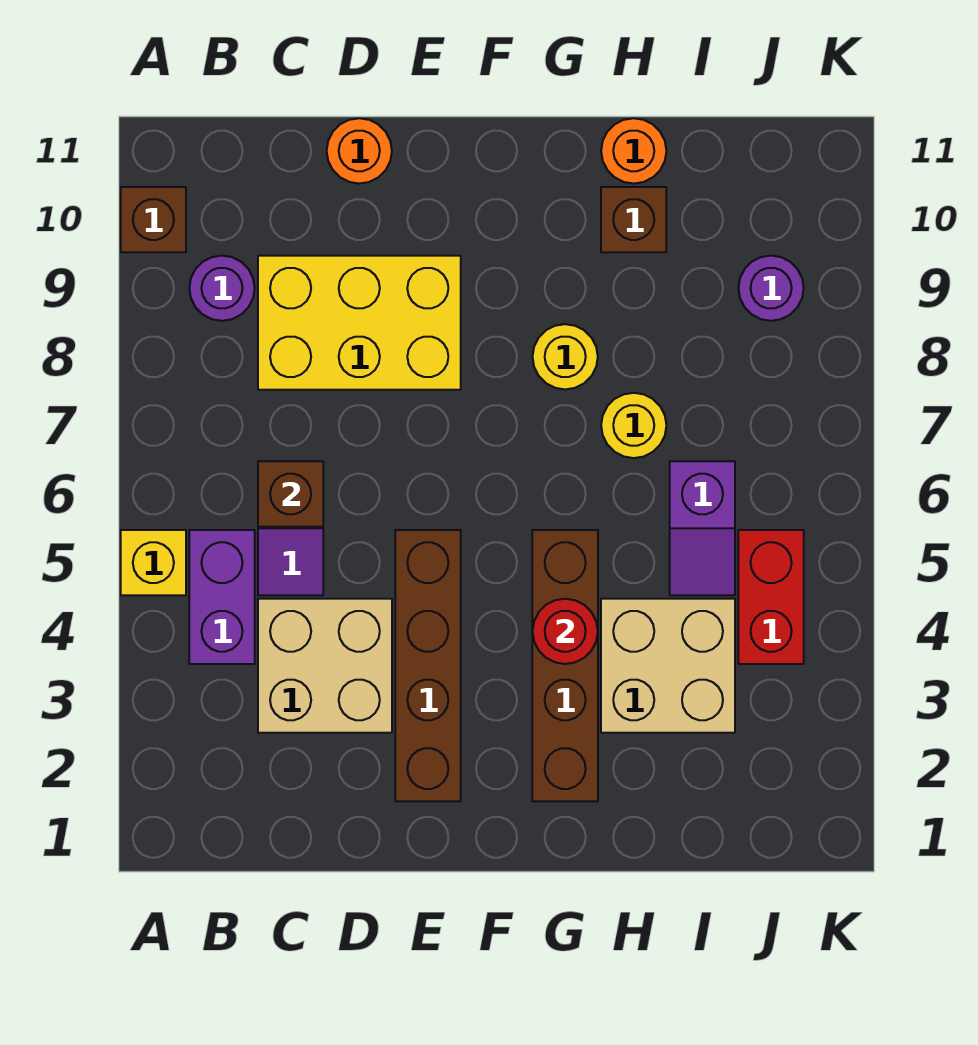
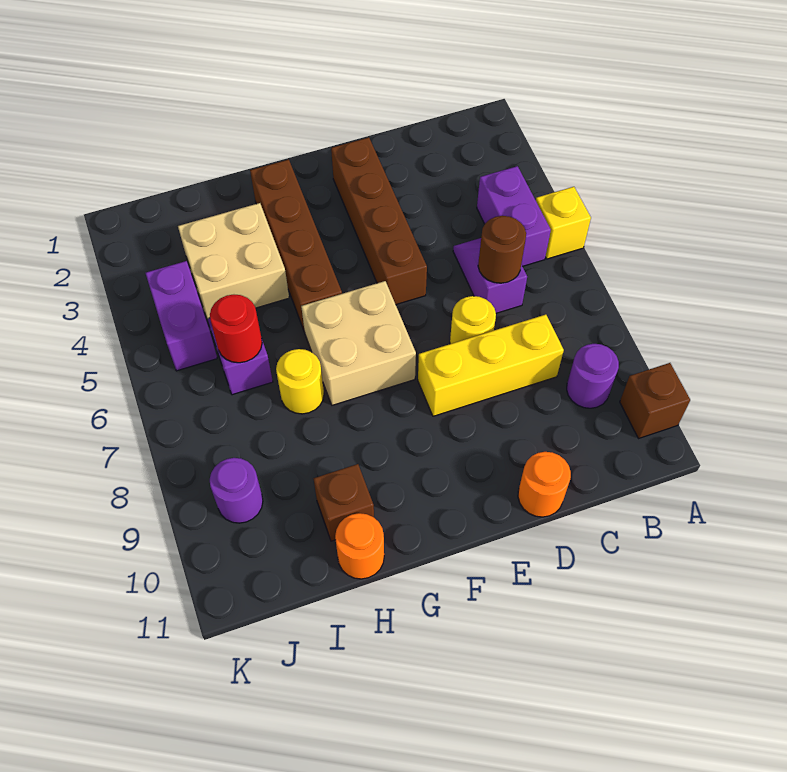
tan 2x2 brick [258,599,392,733] -> tan 2x2 brick moved to [301,281,416,405]
brown 1x1 brick [258,461,323,527] -> brown 1x1 round brick [478,216,526,283]
yellow 2x3 brick [258,256,461,390] -> yellow 1x3 brick [418,315,564,416]
red 1x1 round brick [533,599,598,664] -> red 1x1 round brick moved to [210,295,262,363]
yellow 1x1 round brick [533,324,598,389] -> yellow 1x1 round brick moved to [450,296,496,344]
red 1x2 brick [738,530,804,664] -> purple 1x2 brick [146,261,217,371]

